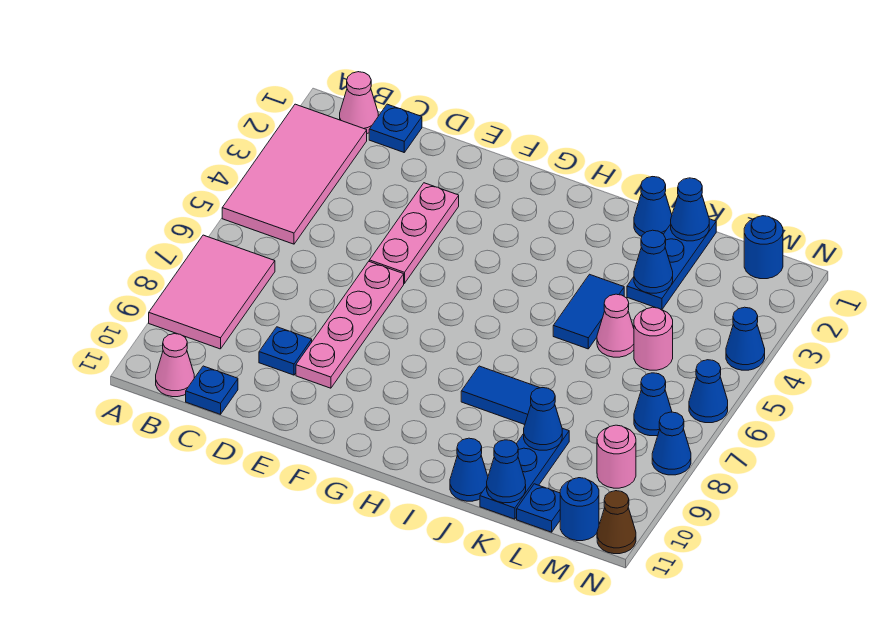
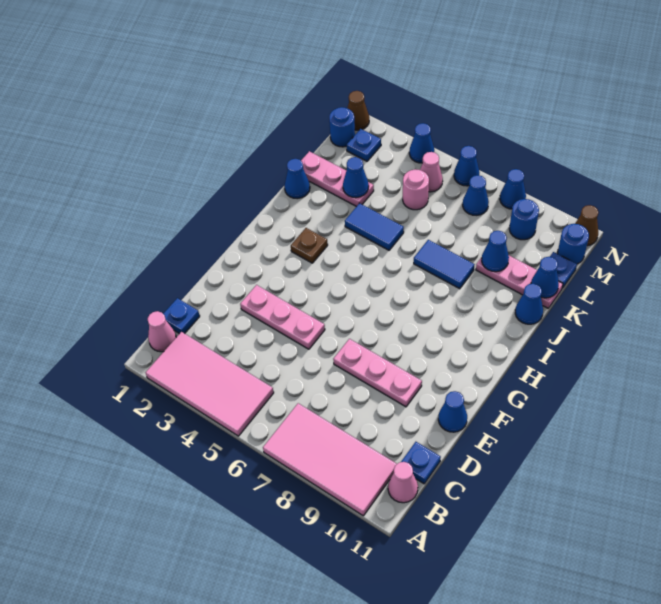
pink 2x3 tile [149,235,275,349] -> pink 2x4 tile [263,403,397,516]
blue 1x1 plate [259,327,312,375] -> blue 1x1 plate moved to [347,129,381,161]
pink 1x4 plate [296,262,404,388] -> pink 1x3 plate [333,339,422,407]
none -> brown 1x1 plate [291,228,328,263]
blue 1x2 tile [461,366,539,425] -> blue 1x2 tile turned to [414,240,475,289]
blue 1x3 plate [627,219,716,310] -> pink 1x3 plate [301,151,374,207]
blue 1x1 cone [671,178,709,241] -> blue 1x1 cone moved to [438,391,467,432]
pink 1x1 cone [597,294,634,357] -> pink 1x1 cone moved to [420,152,443,192]
blue 1x3 plate [480,429,569,519] -> pink 1x3 plate [476,256,563,308]
pink 1x1 round brick [597,425,636,488] -> blue 1x1 round brick [509,199,539,240]
none -> brown 1x1 cone [347,91,369,130]

